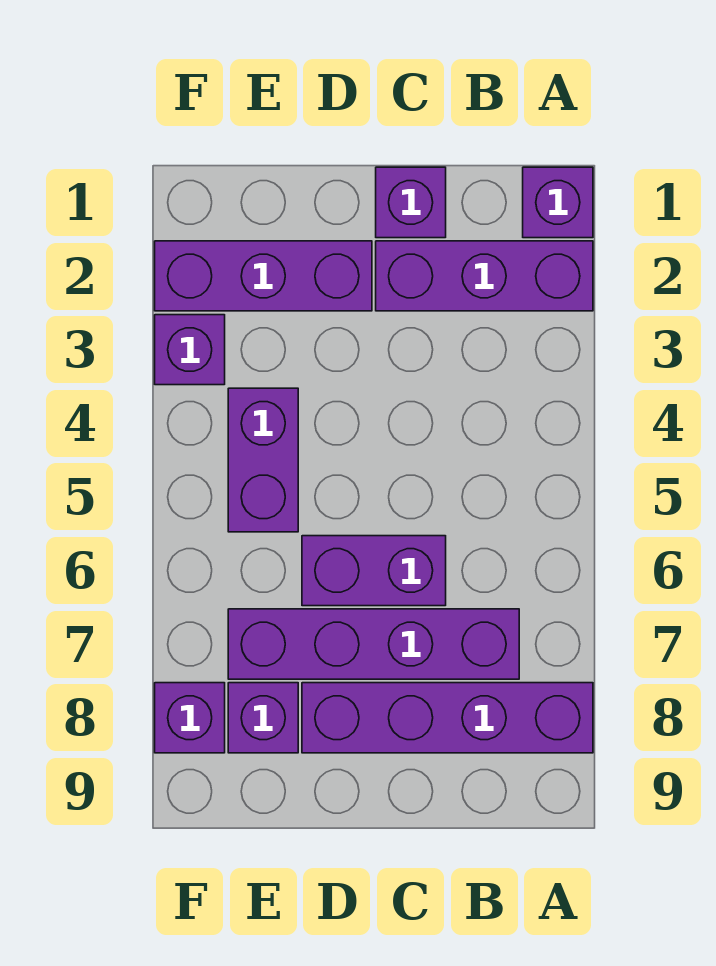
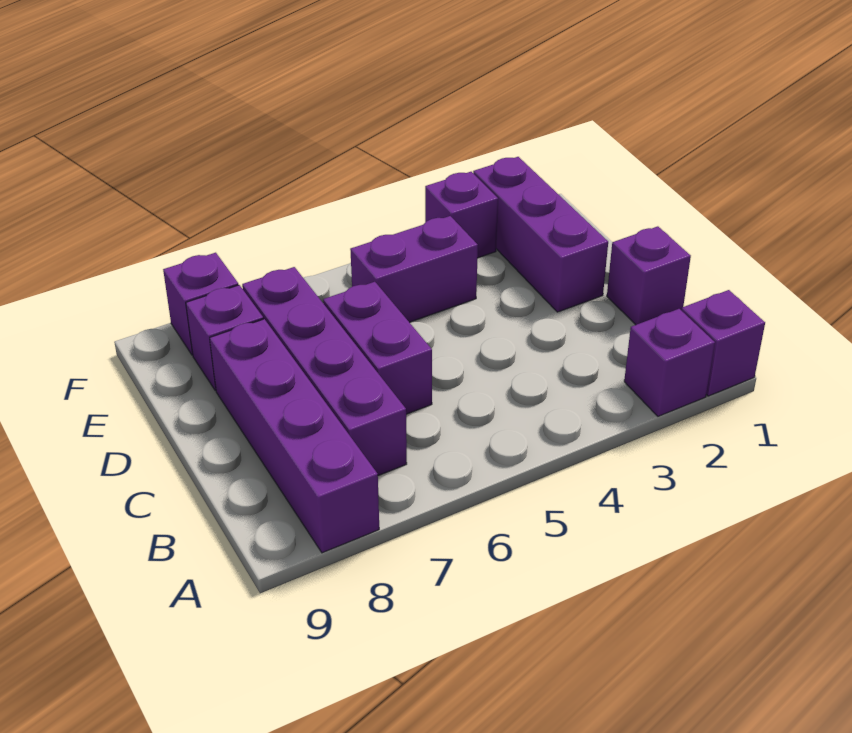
purple 1x3 brick [376,241,593,311] -> purple 1x1 brick [624,309,715,416]

